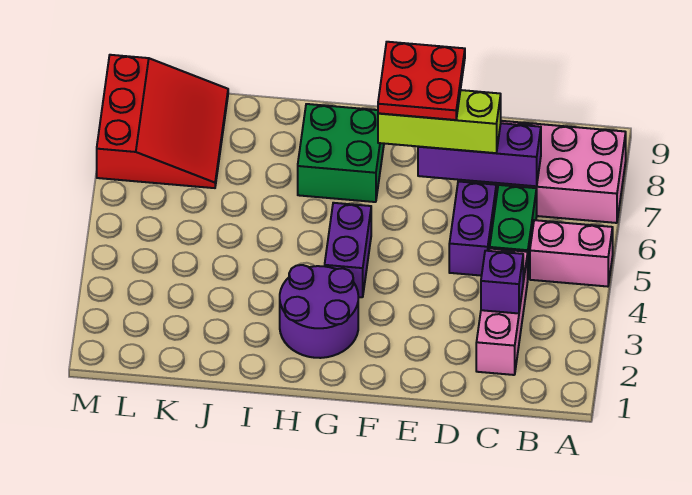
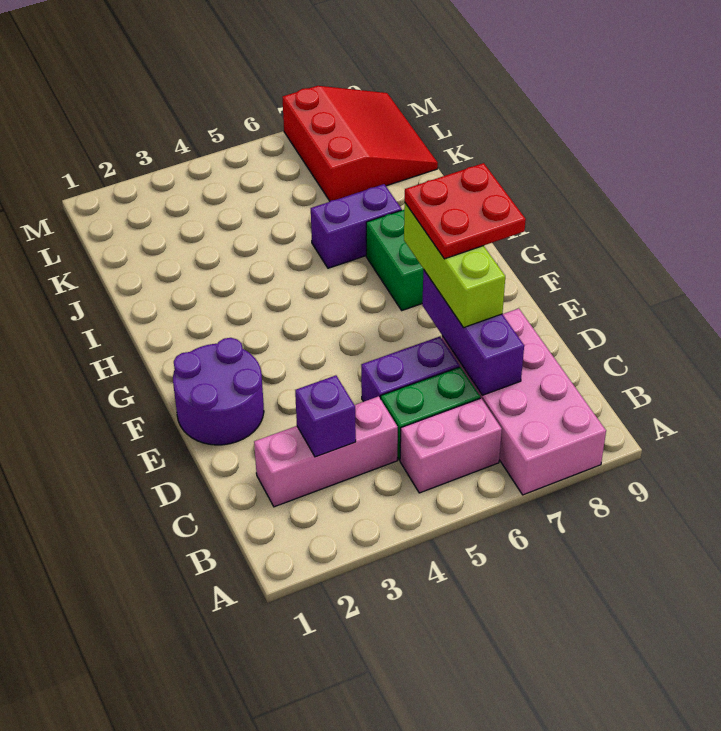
pink 1x2 brick [530,220,613,287] -> pink 1x2 brick turned to [400,398,502,493]
purple 2x2 round brick [280,265,358,358] -> purple 2x2 round brick moved to [173,338,264,445]
purple 1x2 brick [325,203,371,297] -> purple 1x2 brick moved to [311,184,402,268]
red 3x3 slope [97,55,228,188] -> red 3x3 slope turned to [282,86,438,201]

